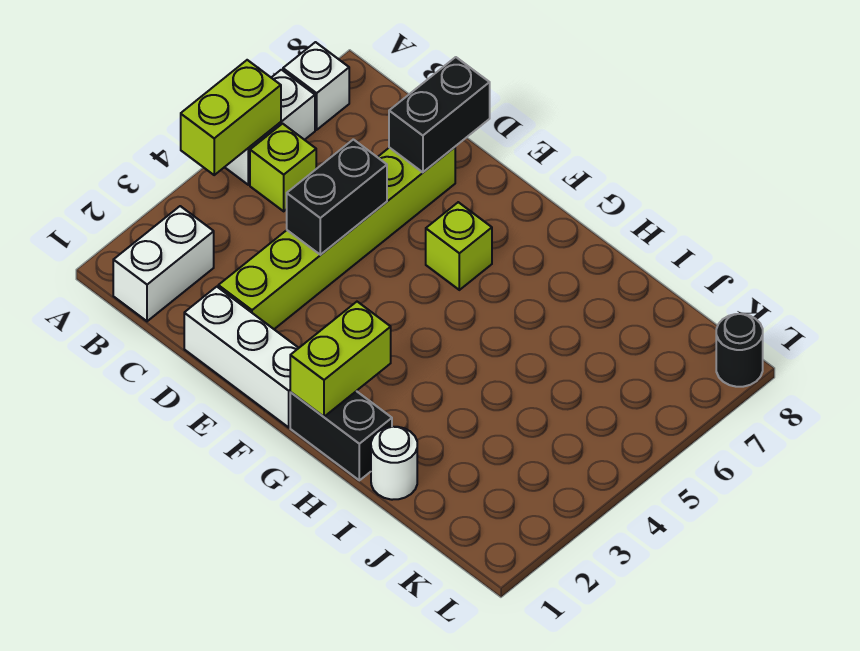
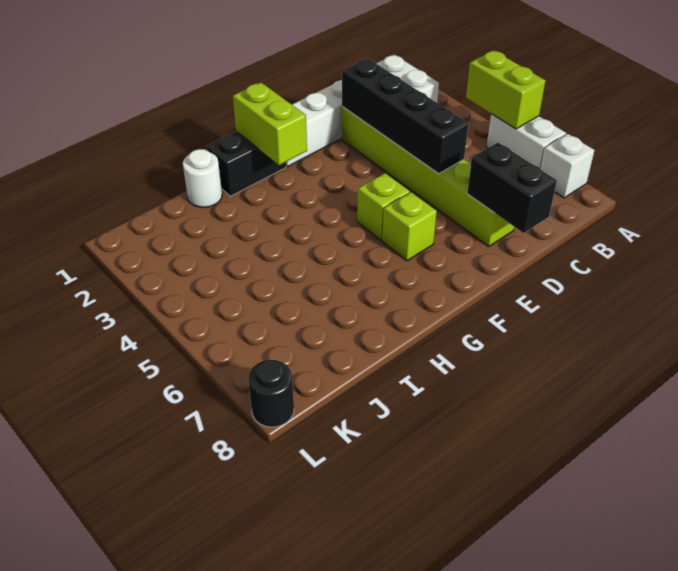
lime 1x1 brick [250,124,316,211] -> lime 1x1 brick moved to [357,173,410,240]
black 1x2 brick [287,139,387,255] -> black 1x4 brick [342,58,468,174]

